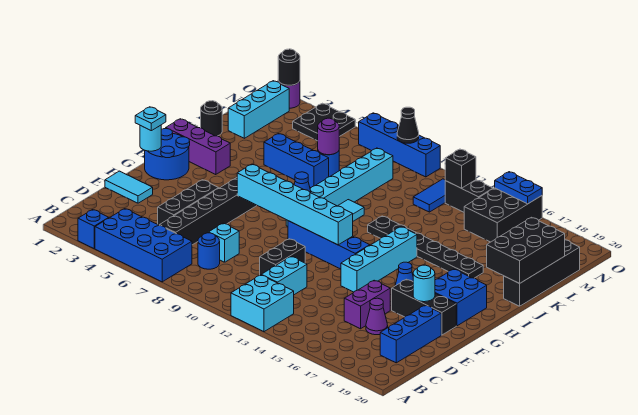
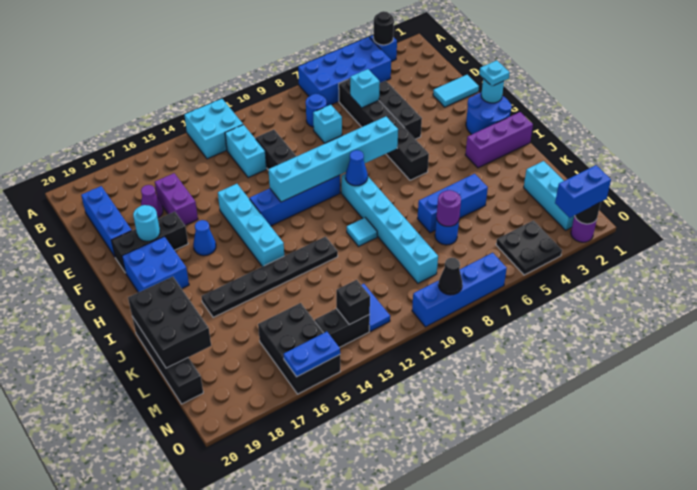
none -> cyan 1x1 brick [350,69,380,108]
black 1x1 round brick [201,101,222,136] -> black 1x1 round brick moved to [373,11,394,45]
none -> blue 1x2 brick [555,165,611,218]

